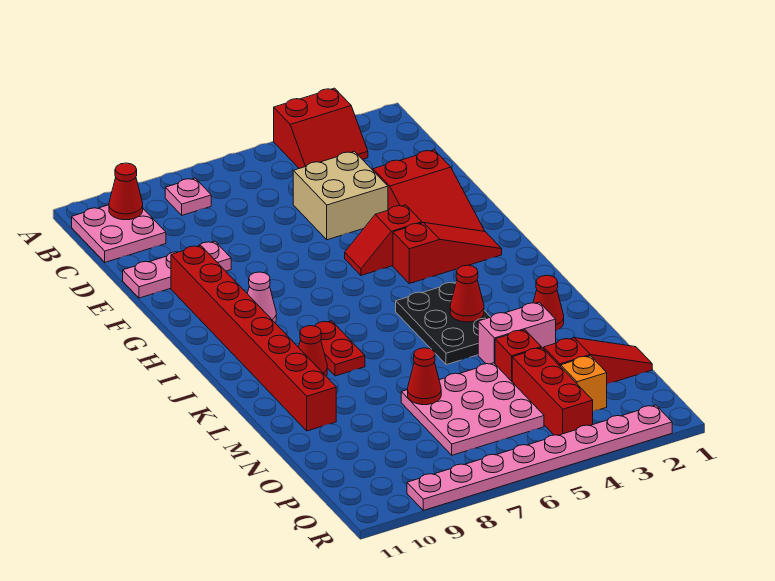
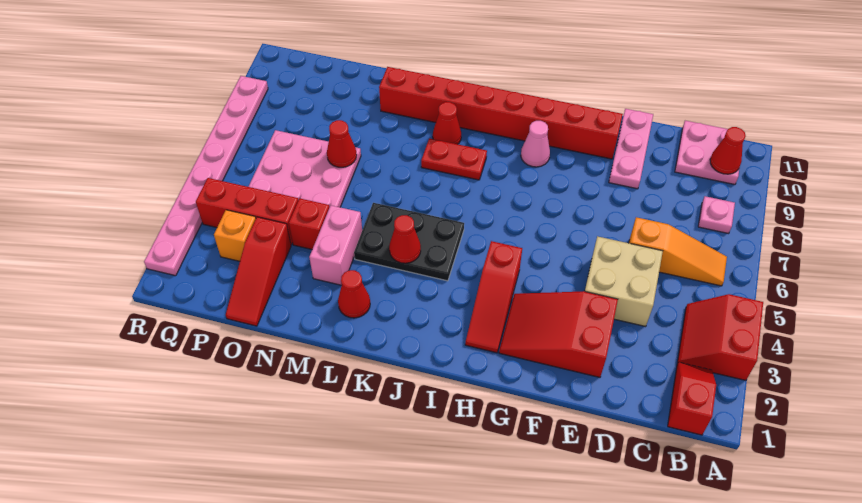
none -> orange 1x3 slope [629,217,727,286]
red 1x2 slope [345,205,422,275] -> red 1x2 slope moved to [668,362,716,435]

